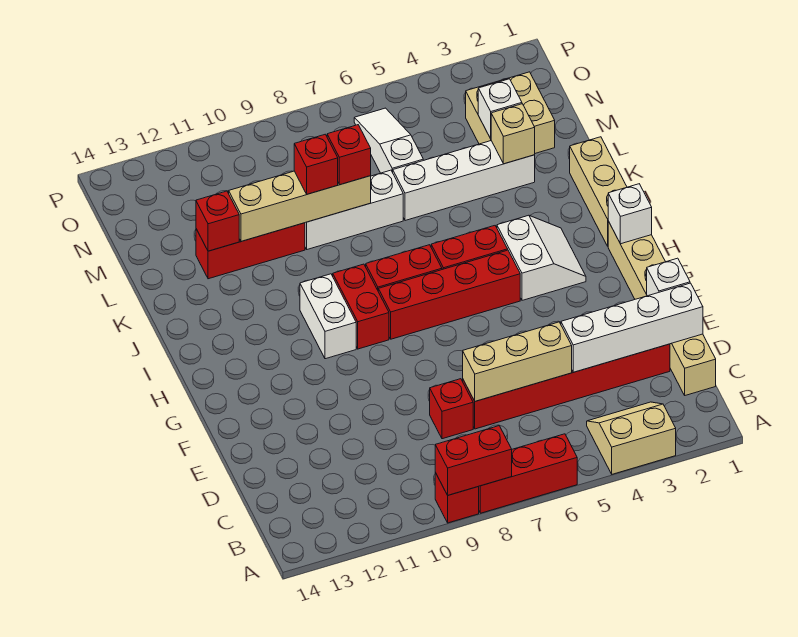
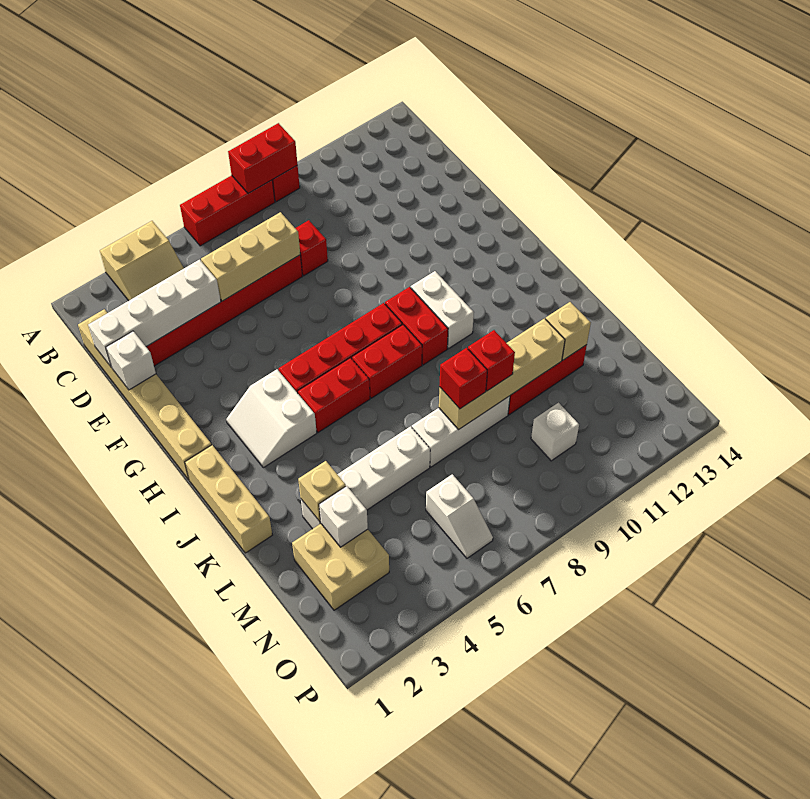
white 1x1 brick [608,184,652,244] -> white 1x1 brick moved to [531,403,579,461]
red 1x1 brick [196,191,239,251] -> tan 1x1 brick [546,302,591,360]
white 1x3 slope [354,108,423,173] -> white 1x2 slope [426,474,493,558]

